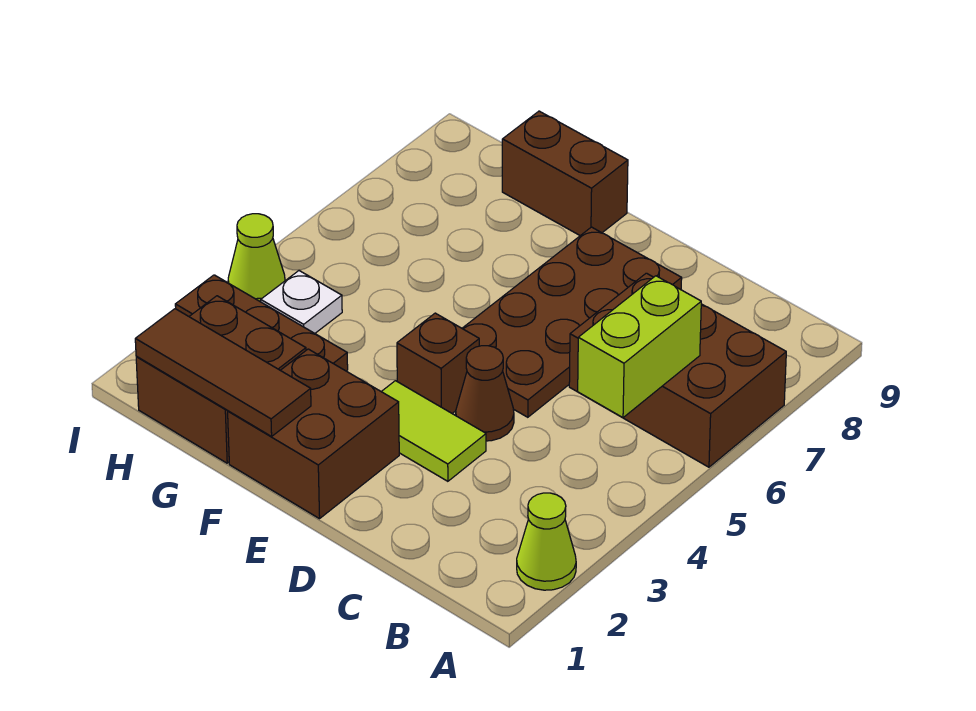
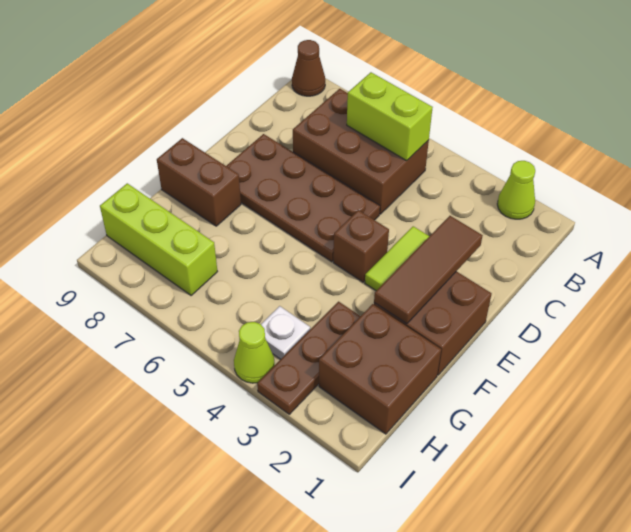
brown 2x3 brick [569,273,786,467] -> brown 2x3 brick turned to [293,89,429,214]
brown 1x1 cone [456,346,514,441] -> brown 1x1 cone moved to [292,40,325,96]
brown 1x3 tile [135,309,311,436] -> brown 1x3 tile moved to [374,216,483,324]
brown 1x2 brick [502,111,628,236] -> brown 1x2 brick turned to [157,138,241,226]
none -> lime 1x3 brick [100,183,217,295]

